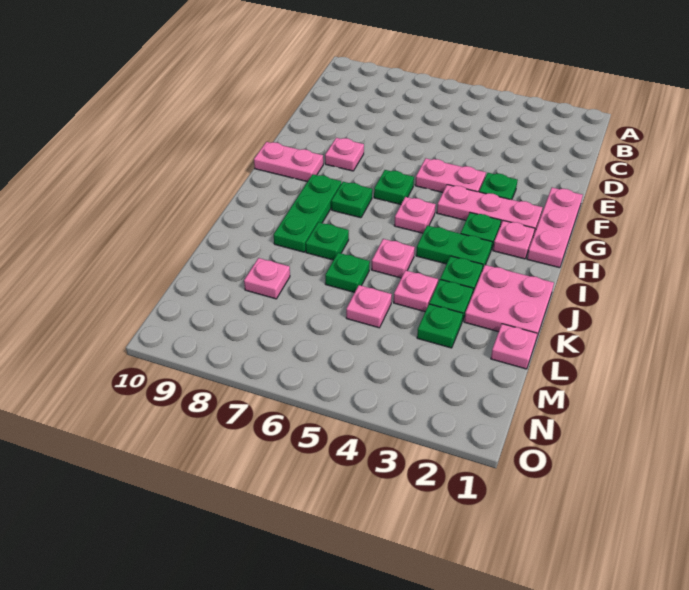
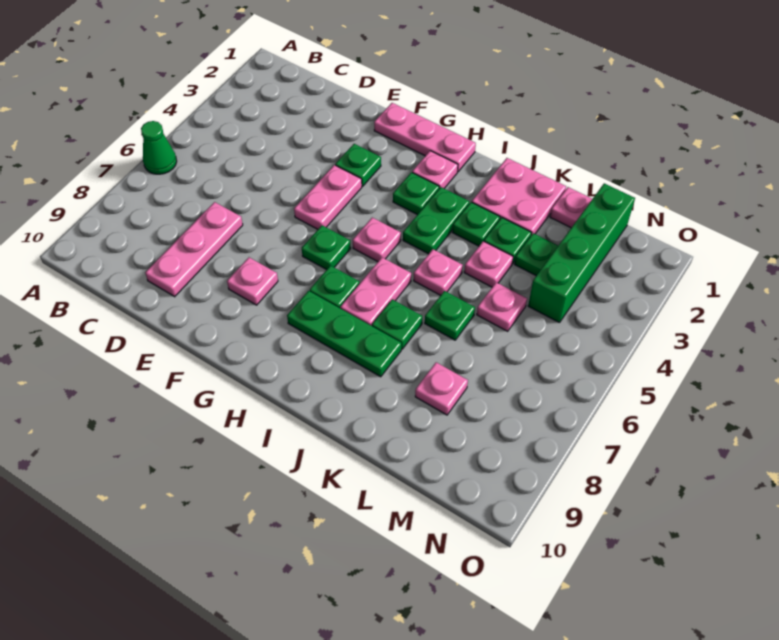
none -> green 1x1 cone [141,121,177,174]
pink 1x3 plate [437,185,542,234] -> pink 1x3 plate moved to [145,202,243,297]
pink 1x2 plate [254,142,323,182] -> pink 1x2 plate moved to [340,258,411,326]
none -> green 1x4 brick [528,183,635,323]

